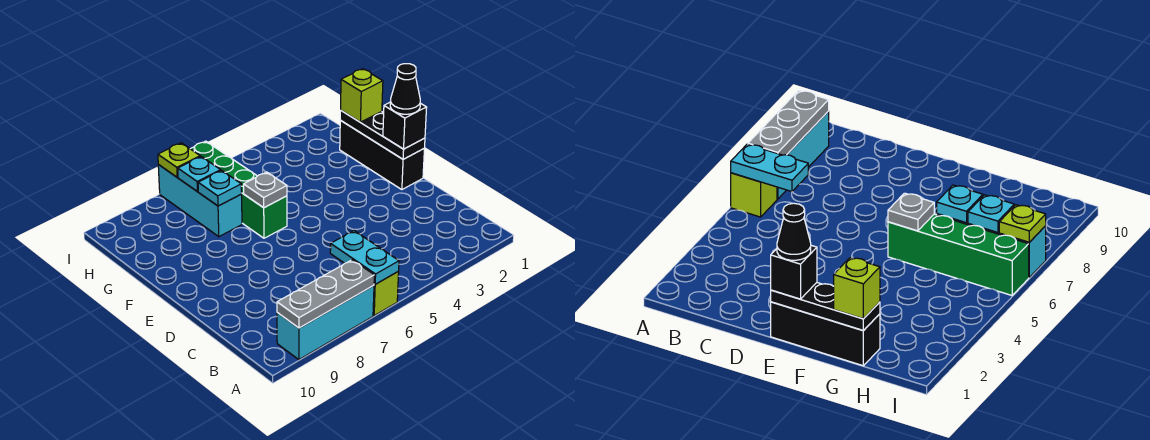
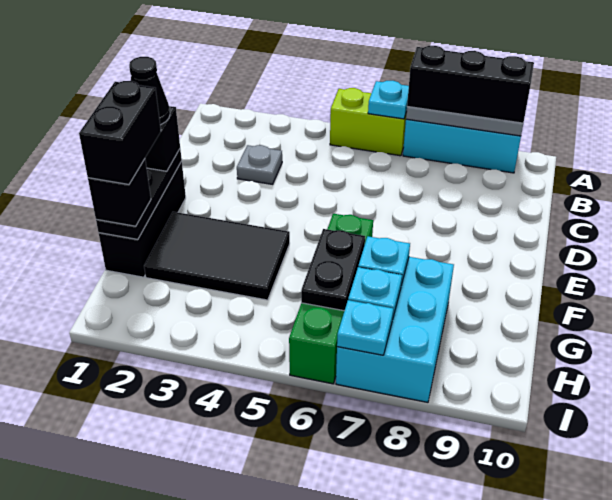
lime 1x1 brick [373,272,399,315] -> lime 1x2 brick [330,88,407,156]
cyan 1x2 plate [330,231,399,284] -> cyan 1x1 plate [368,81,409,119]
none -> black 1x3 brick [407,46,534,123]
none -> black 1x2 brick [79,81,161,184]
none -> black 2x3 tile [144,212,290,300]
grey 1x1 plate [244,172,287,208] -> grey 1x1 plate moved to [237,145,282,184]
lime 1x1 brick [341,69,383,122] -> black 1x1 brick [88,159,151,226]
none -> black 1x2 plate [301,229,365,311]
cyan 1x3 brick [158,165,242,237] -> cyan 2x3 brick [336,257,454,402]
lime 1x1 plate [158,143,200,177] -> cyan 1x1 plate [337,300,393,355]

